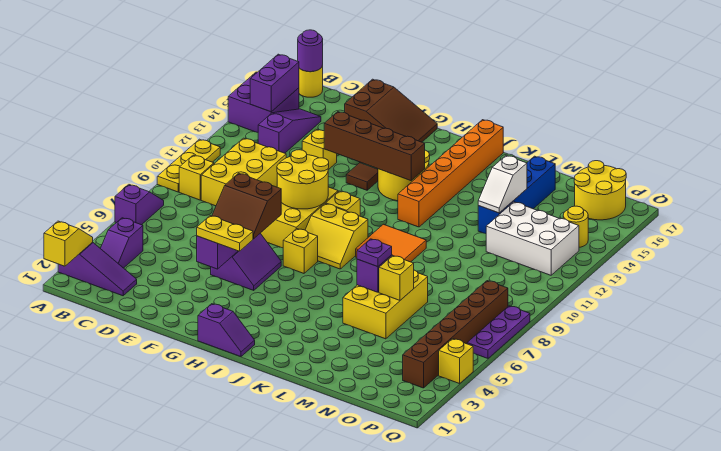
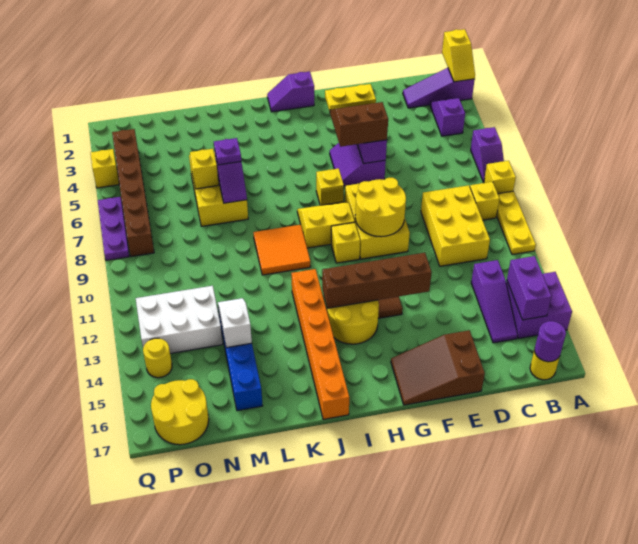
yellow 1x1 brick [302,129,337,170] -> yellow 1x1 brick moved to [484,161,516,194]

